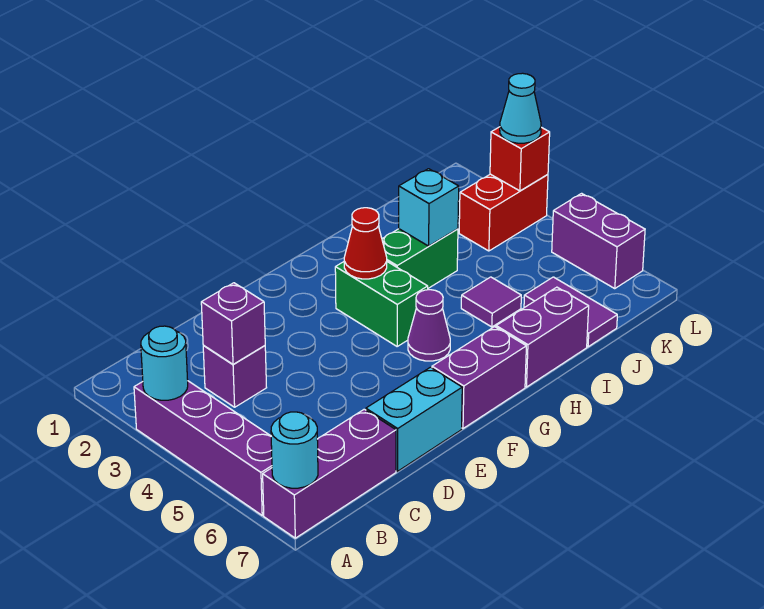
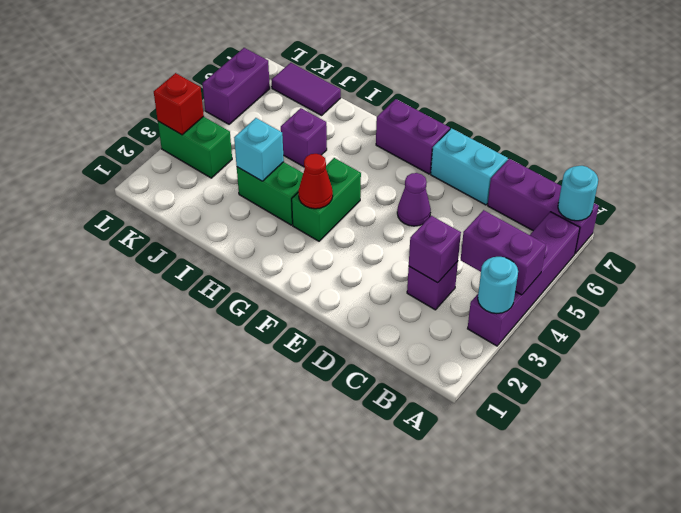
purple 1x1 cone [408,290,450,361] -> purple 1x1 cone moved to [397,173,431,226]
purple 1x2 brick [496,287,589,387] -> purple 1x2 brick moved to [461,210,546,295]
purple 1x1 tile [461,277,521,327] -> purple 1x1 brick [281,108,327,167]
purple 1x2 tile [524,277,617,347] -> purple 1x2 tile turned to [271,63,341,115]
red 1x2 brick [459,174,548,251] -> green 1x2 brick [158,116,232,178]
cyan 1x1 cone [500,73,541,143] -> none

